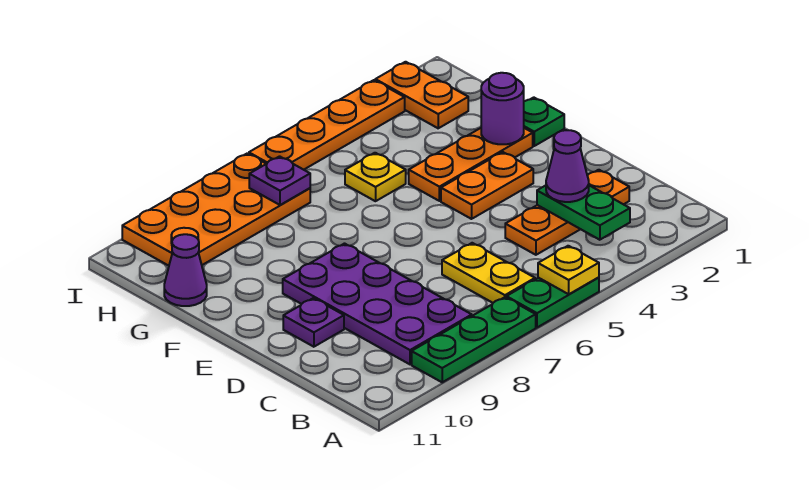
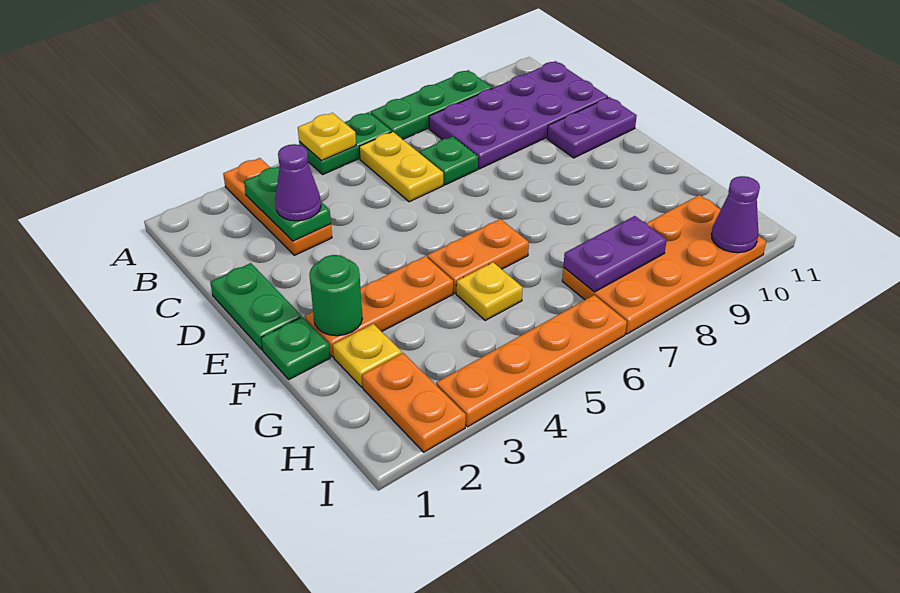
purple 2x4 plate [283,244,472,364] -> purple 2x4 plate turned to [429,61,608,169]
orange 1x3 plate [505,170,629,255] -> orange 1x3 plate turned to [223,158,332,255]
none -> green 1x1 plate [420,137,478,185]
none -> green 1x2 plate [210,263,302,350]
purple 1x1 plate [283,298,344,347] -> purple 1x2 plate [547,97,637,158]
orange 1x2 plate [441,152,533,219] -> orange 1x2 plate moved to [427,219,529,293]
purple 1x1 round brick [481,73,524,144] -> green 1x1 round brick [309,255,362,336]
none -> yellow 1x1 plate [333,324,402,387]
purple 1x1 cone [164,234,207,306] -> purple 1x1 cone moved to [711,176,760,253]
purple 1x1 plate [249,156,310,205] -> purple 1x2 plate [563,216,667,292]

